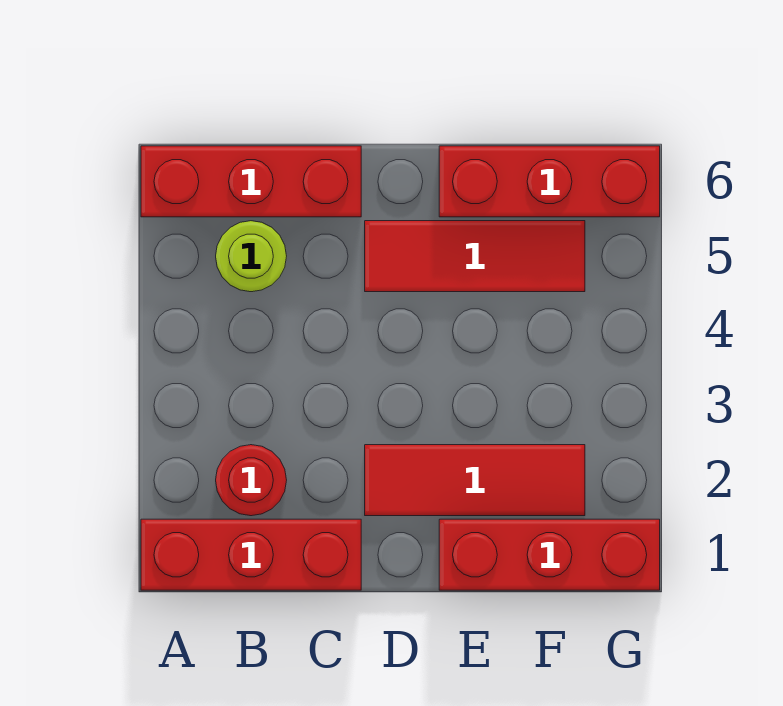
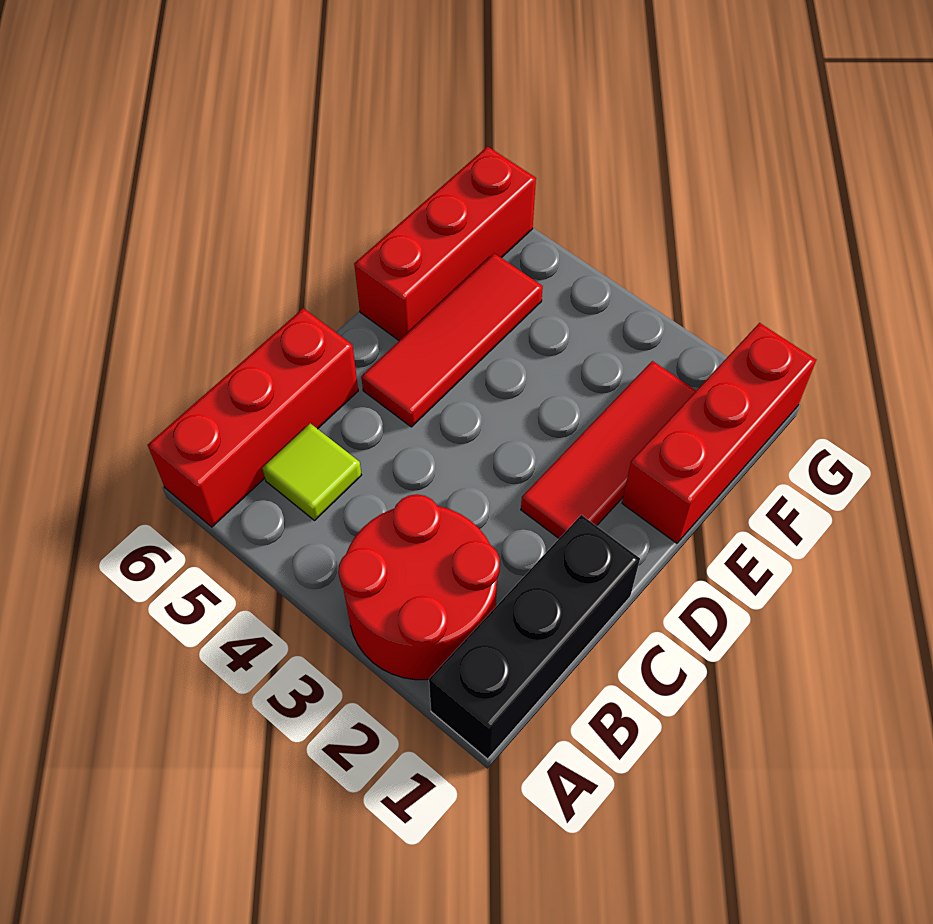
red 1x3 brick [141,519,361,590] -> black 1x3 brick [429,515,640,759]
red 1x1 round brick [216,445,287,516] -> red 2x2 round brick [338,494,500,680]
lime 1x1 round brick [216,221,287,292] -> lime 1x1 tile [262,423,361,521]

